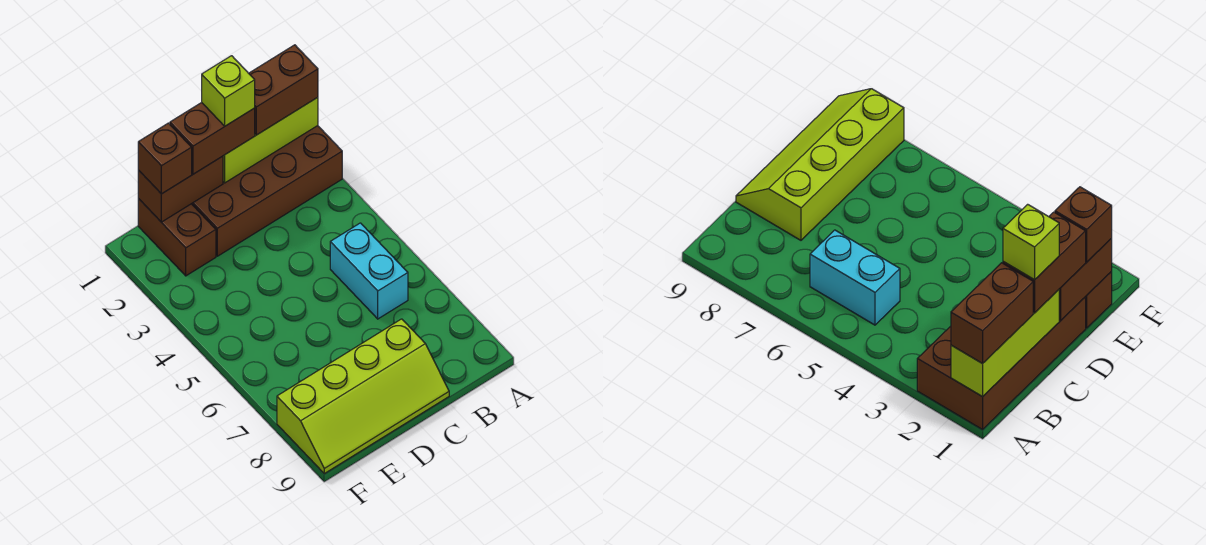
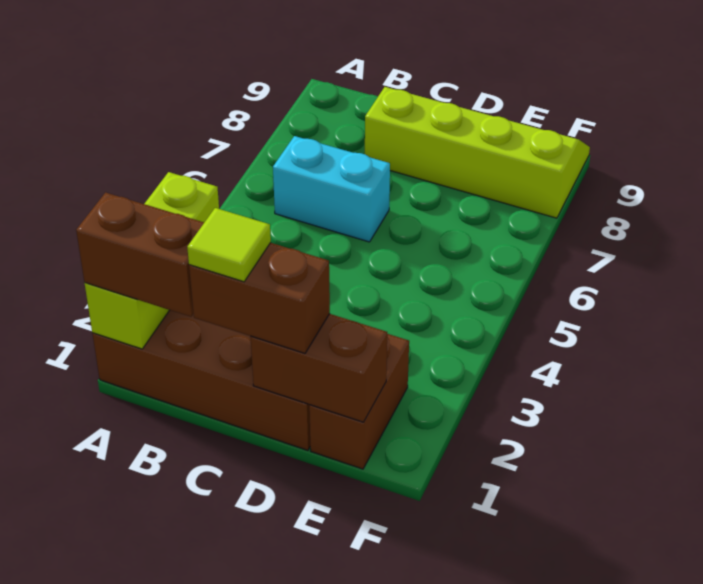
lime 1x3 brick [223,97,318,183] -> lime 1x3 brick turned to [85,172,219,349]
cyan 1x2 brick [330,223,408,319] -> cyan 1x2 brick turned to [273,136,390,242]
lime 1x1 brick [202,56,255,126] -> lime 1x1 tile [187,208,271,282]
brown 1x1 brick [138,123,192,194] -> none

